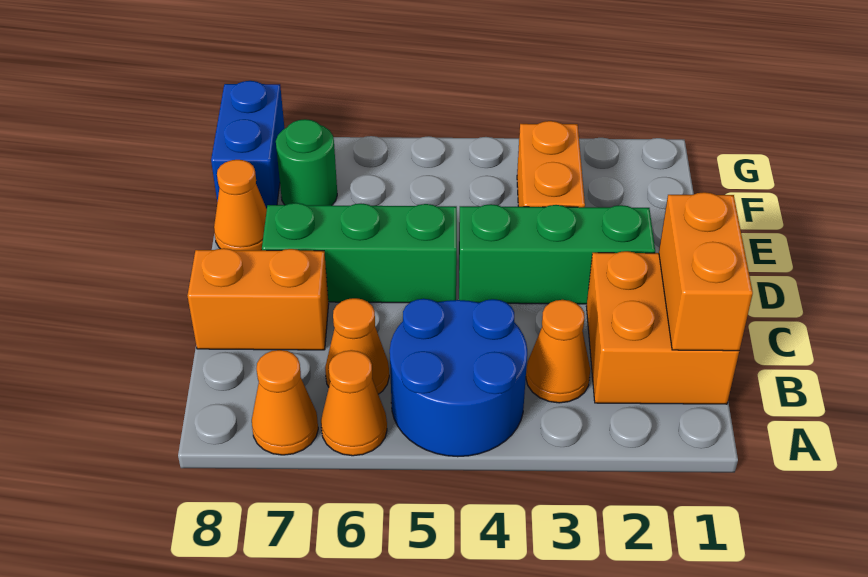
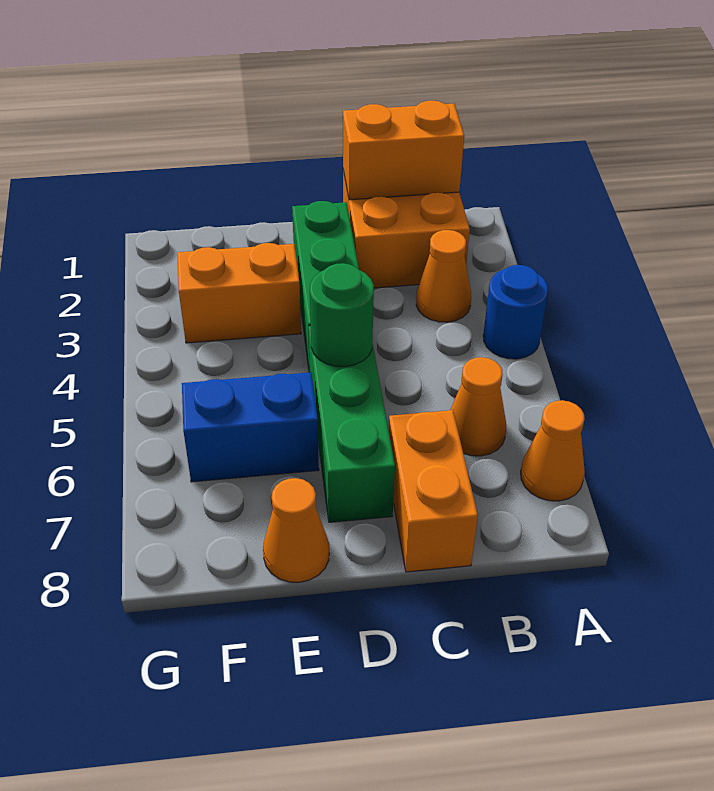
blue 2x2 round brick [390,299,527,457] -> blue 1x1 round brick [483,265,548,359]
orange 1x1 cone [321,350,387,456] -> none
green 1x1 round brick [276,119,337,205] -> green 1x1 round brick moved to [310,263,374,367]
blue 1x2 brick [211,81,285,209] -> blue 1x2 brick moved to [182,372,319,482]

